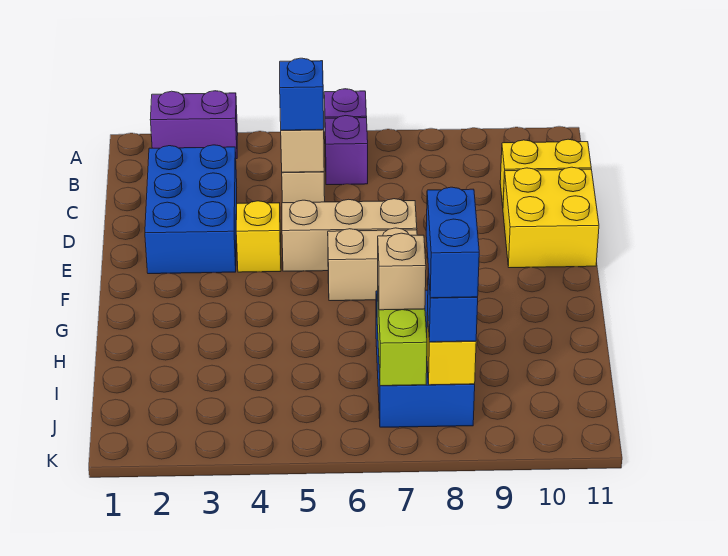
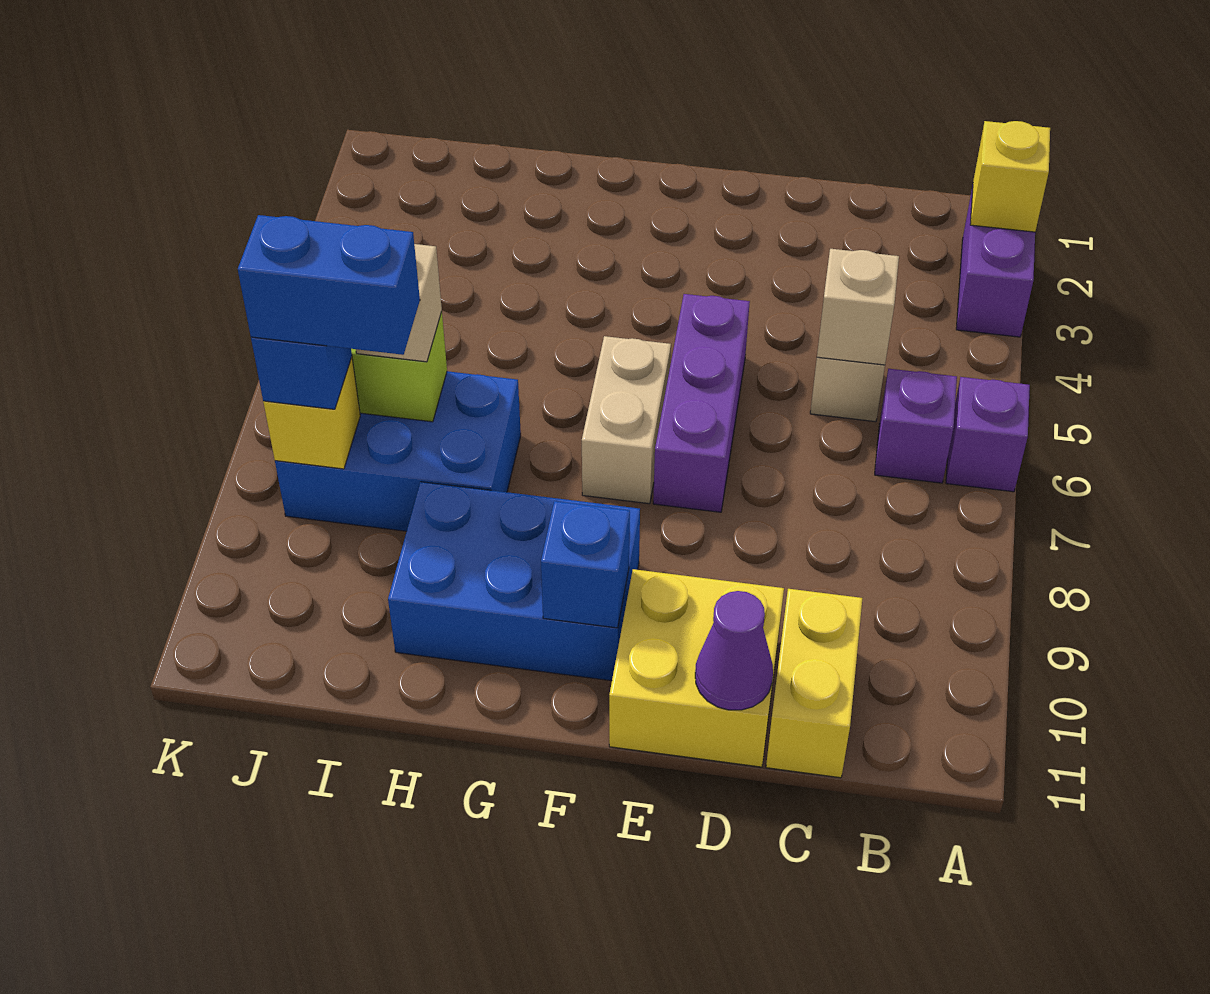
blue 2x3 brick [145,145,237,274] -> blue 2x3 brick moved to [388,482,640,681]
blue 1x1 brick [280,58,324,130] -> blue 1x1 brick moved to [541,501,630,628]
none -> purple 1x1 cone [695,591,773,710]
yellow 1x1 brick [236,201,281,272] -> yellow 1x1 brick moved to [970,121,1050,232]
tan 1x3 brick [282,199,417,271] -> purple 1x3 brick [653,294,750,512]

